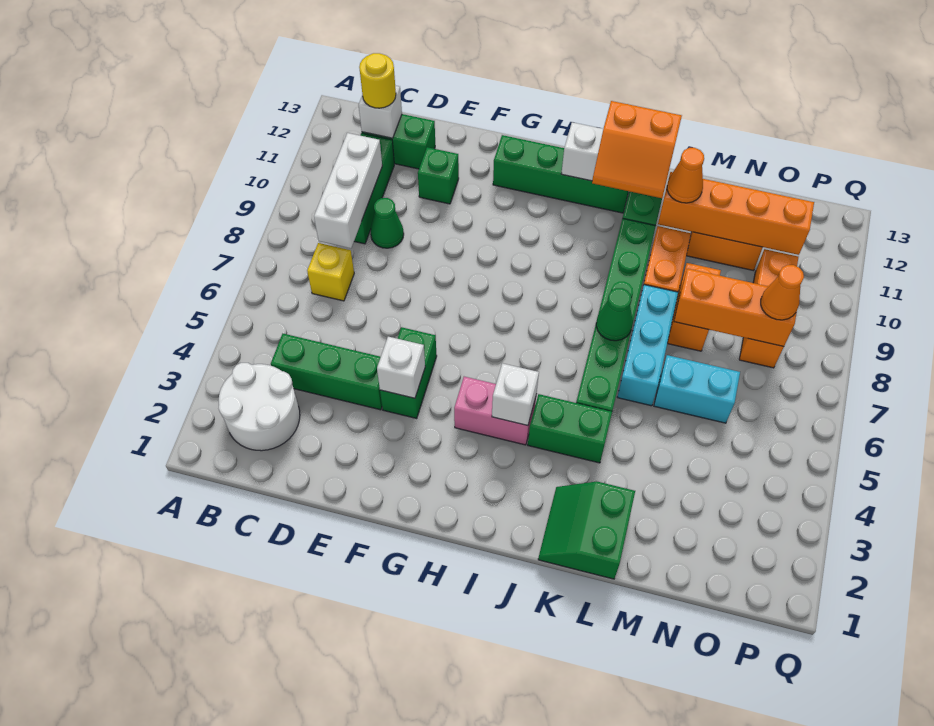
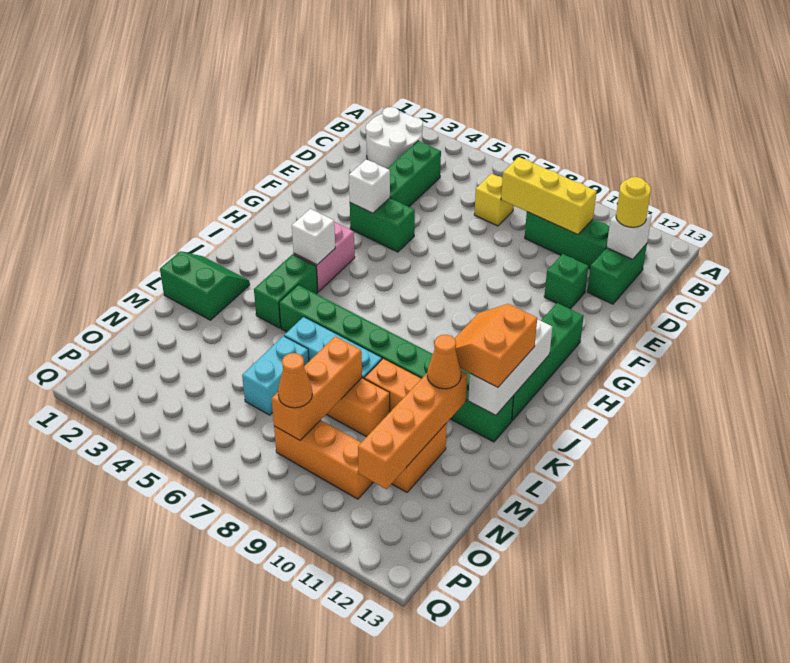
white 1x3 brick [314,133,382,248] -> yellow 1x3 brick [501,157,597,235]
green 1x1 cone [371,198,404,248] -> none
green 1x1 cone [596,288,633,341] -> none

